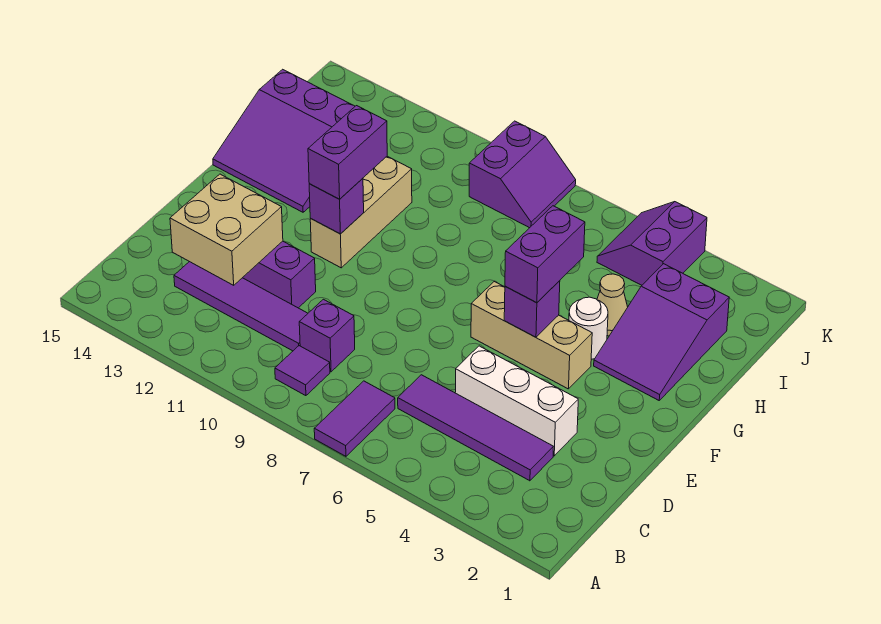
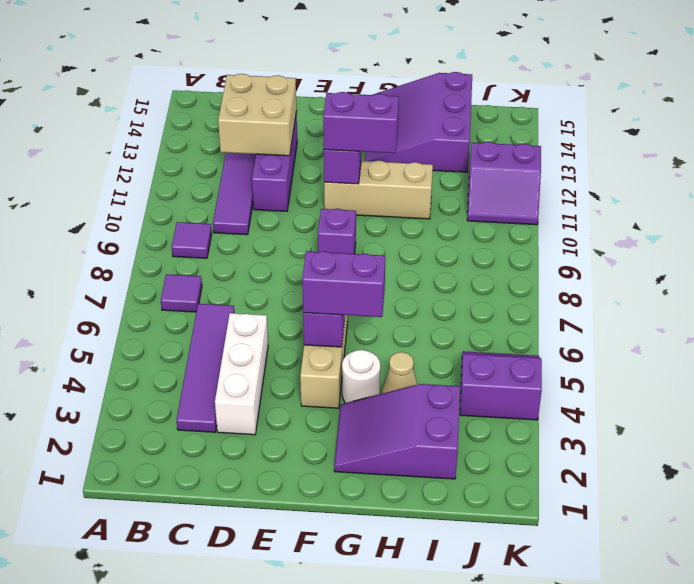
purple 1x2 tile [314,381,395,456] -> purple 1x1 tile [161,274,202,312]
purple 1x1 brick [299,299,355,372] -> purple 1x1 brick moved to [318,209,356,254]
purple 2x2 slope [469,121,576,228] -> purple 2x2 slope moved to [467,142,541,225]

